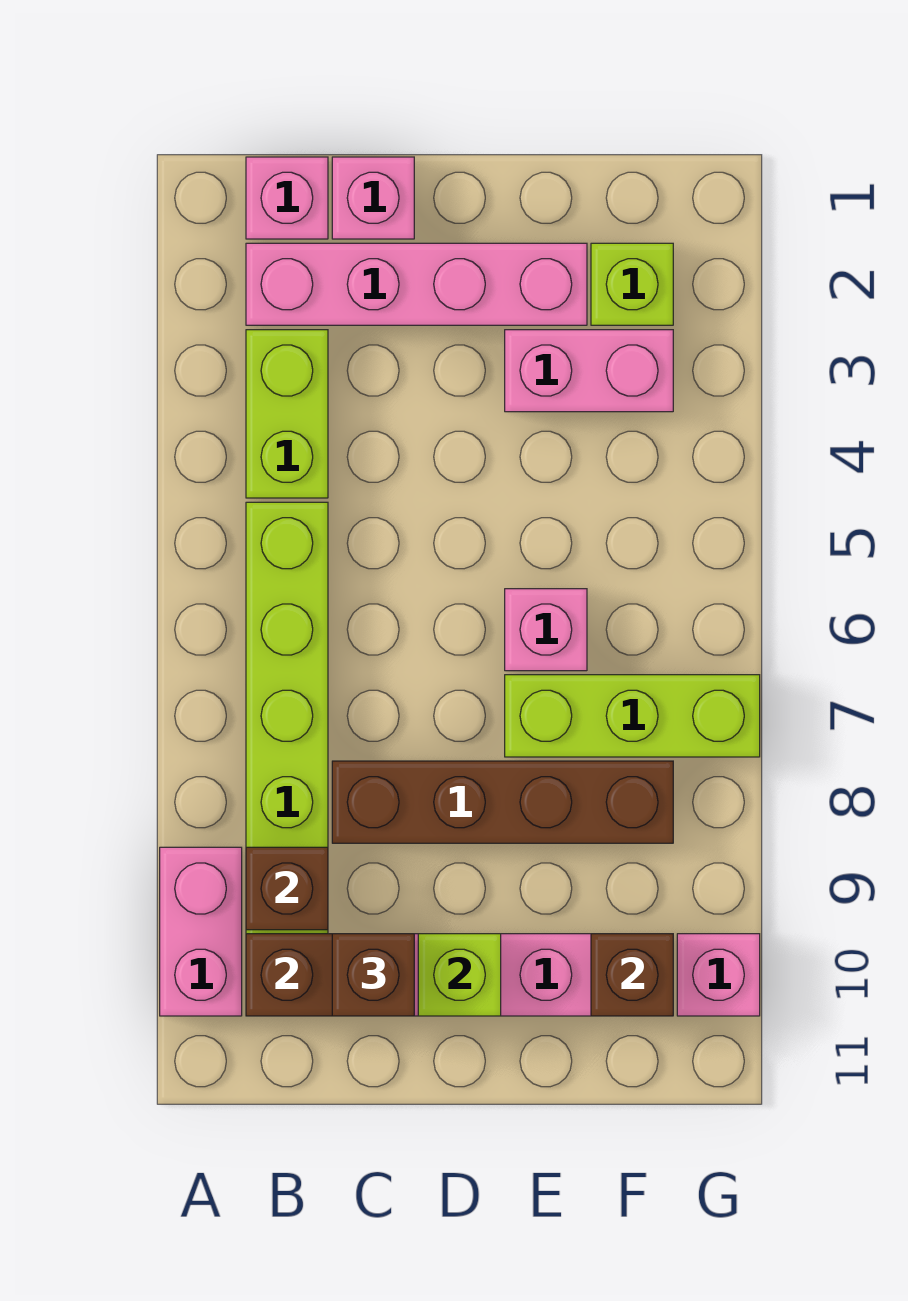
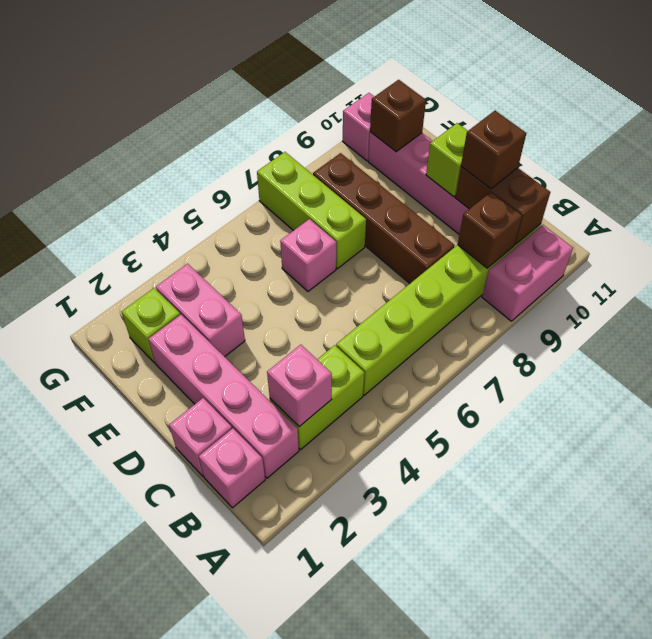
none -> pink 1x1 brick [267,345,332,427]

